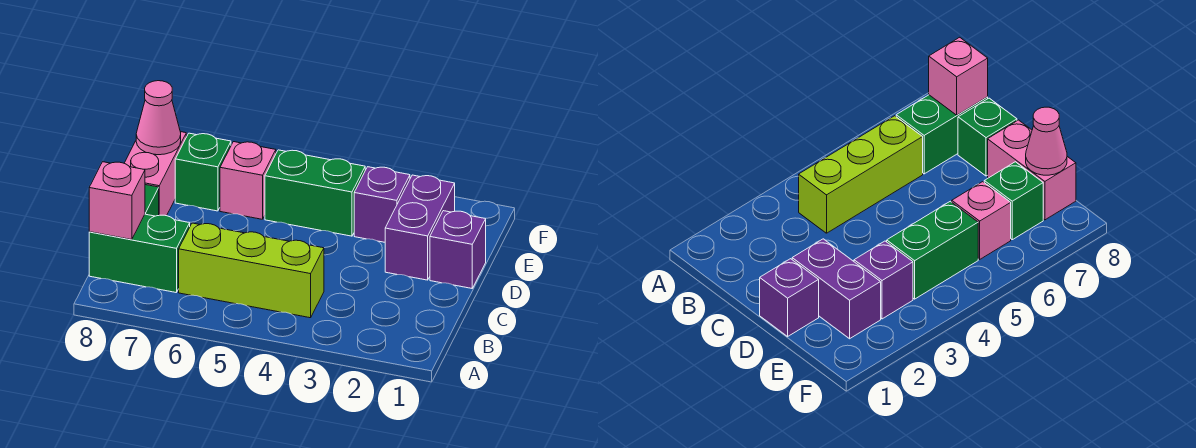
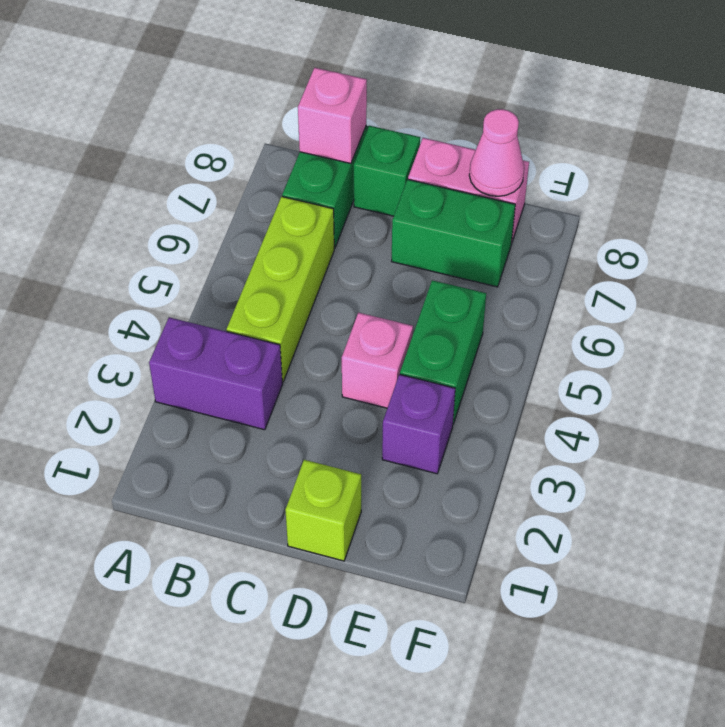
purple 1x1 brick [430,211,486,288] -> lime 1x1 brick [285,460,361,561]
purple 1x2 brick [385,175,455,280] -> purple 1x2 brick moved to [149,317,283,430]
pink 1x1 brick [220,142,276,219] -> pink 1x1 brick moved to [342,313,413,408]
green 1x1 brick [175,133,231,211] -> green 1x2 brick [392,180,515,287]

